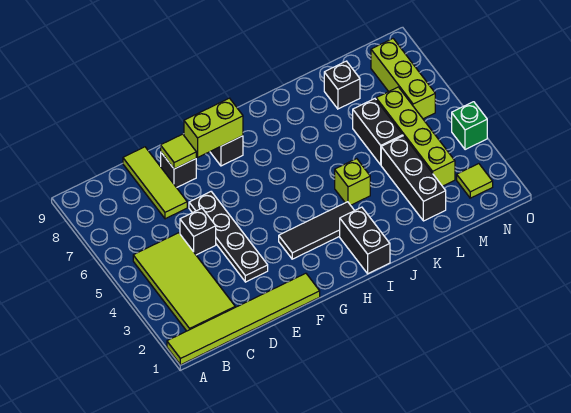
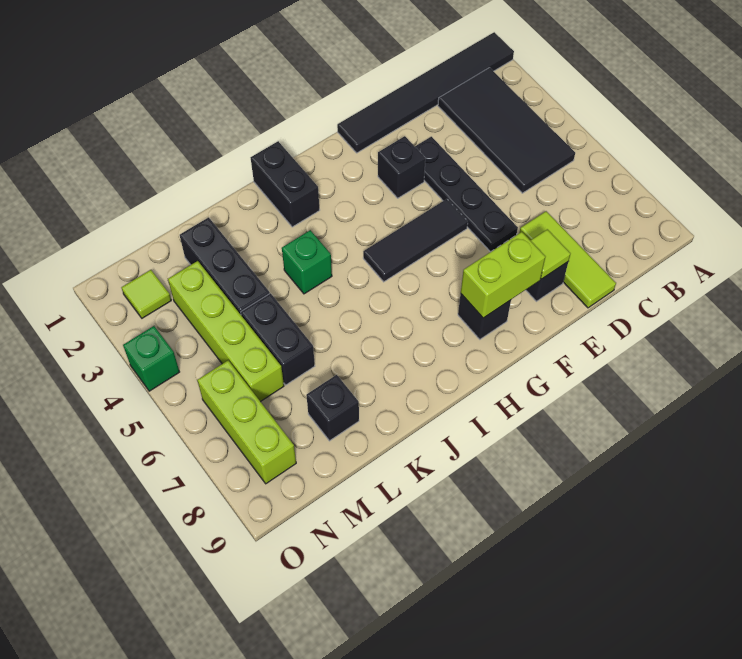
lime 1x6 tile [167,273,320,365] -> black 1x6 tile [337,32,514,153]
lime 2x4 tile [133,233,235,331] -> black 2x4 tile [438,68,575,193]
black 1x1 brick [180,208,216,255] -> black 1x1 brick moved to [378,136,425,198]
black 1x3 tile [279,202,354,259] -> black 1x3 tile moved to [363,199,468,282]
lime 1x1 brick [335,159,370,205] -> green 1x1 brick [282,230,332,294]

